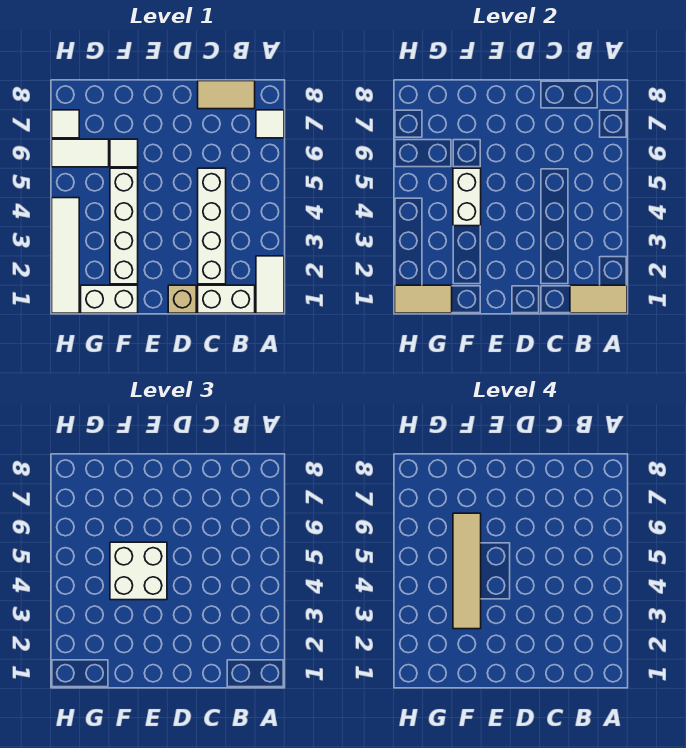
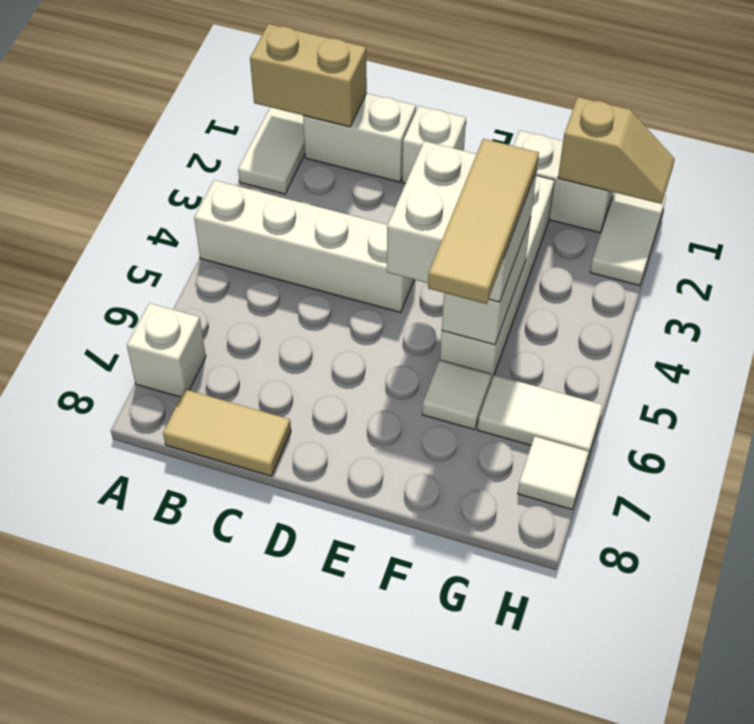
tan 1x2 tile [570,285,627,313] -> tan 1x2 brick [250,24,367,127]
white 1x1 tile [256,110,284,138] -> white 1x1 brick [127,303,206,397]
white 1x4 brick [198,168,226,284] -> white 1x4 brick turned to [194,180,414,312]
tan 1x1 brick [168,285,196,313] -> white 1x1 brick [402,106,466,184]
tan 1x4 tile [453,513,481,629] -> tan 1x3 tile [428,139,539,304]
tan 1x2 tile [395,285,452,313] -> tan 1x2 slope [558,97,675,204]
white 1x4 tile [52,198,79,313] -> white 1x2 tile [590,192,666,286]

